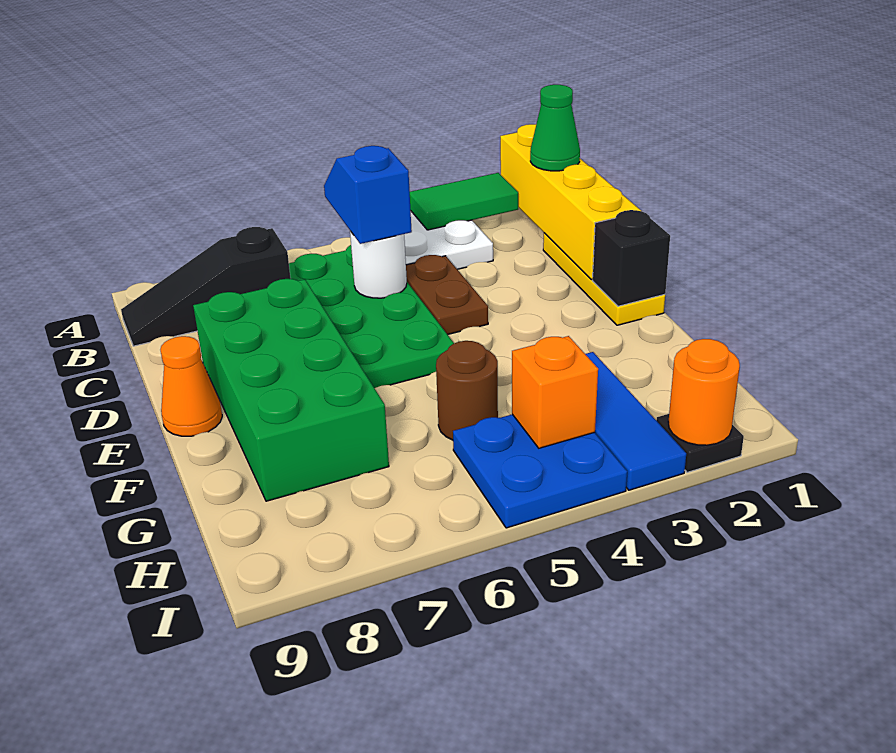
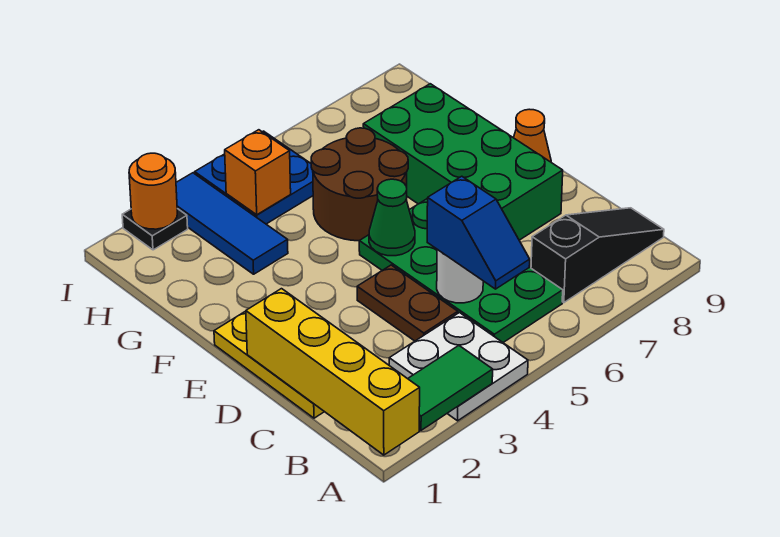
green 1x1 cone [530,85,580,171] -> green 1x1 cone moved to [369,179,415,256]
black 1x1 brick [592,210,670,306] -> none
brown 1x1 round brick [436,341,498,440] -> brown 2x2 round brick [311,128,408,241]

